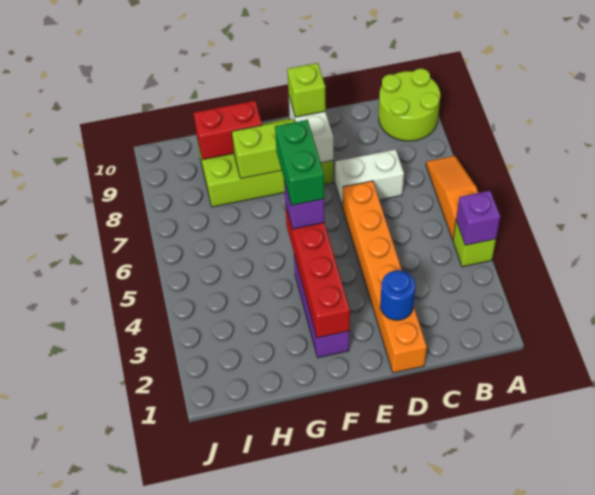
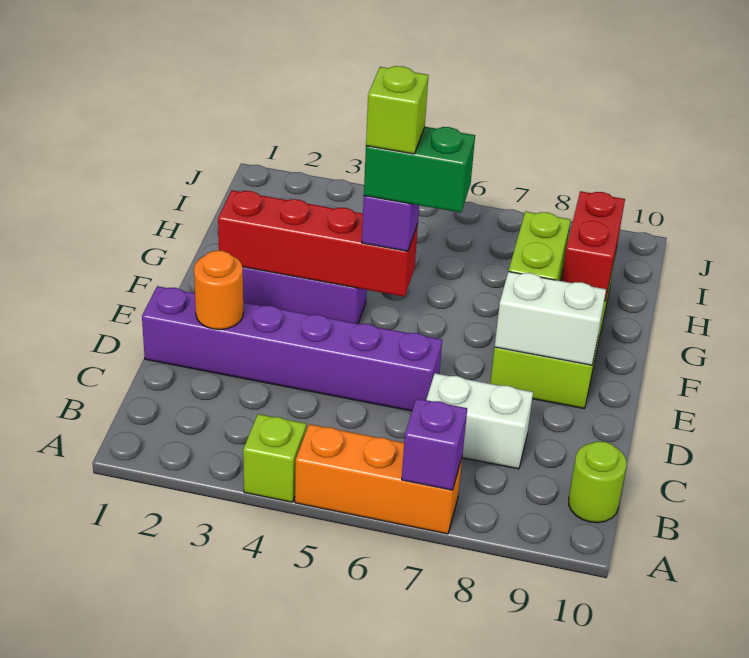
purple 1x1 brick [456,191,500,245] -> purple 1x1 brick moved to [402,398,467,490]
orange 1x3 slope [426,156,478,240] -> orange 1x3 brick [295,424,462,534]
lime 2x2 round brick [379,69,440,141] -> lime 1x1 round brick [569,442,627,523]
white 1x2 brick [335,149,404,207] -> white 1x2 brick turned to [426,373,533,469]
orange 1x6 brick [343,181,427,373] -> purple 1x6 brick [142,286,442,411]
blue 1x1 round brick [380,270,416,320] -> orange 1x1 round brick [194,251,243,329]
lime 1x1 brick [287,63,326,117] -> lime 1x1 brick moved to [366,66,429,154]

